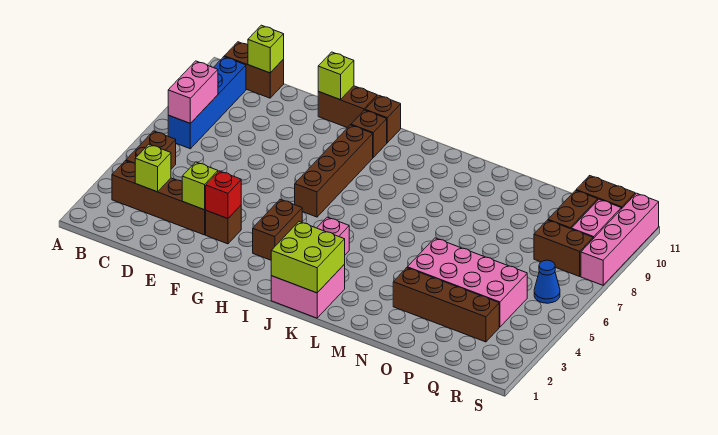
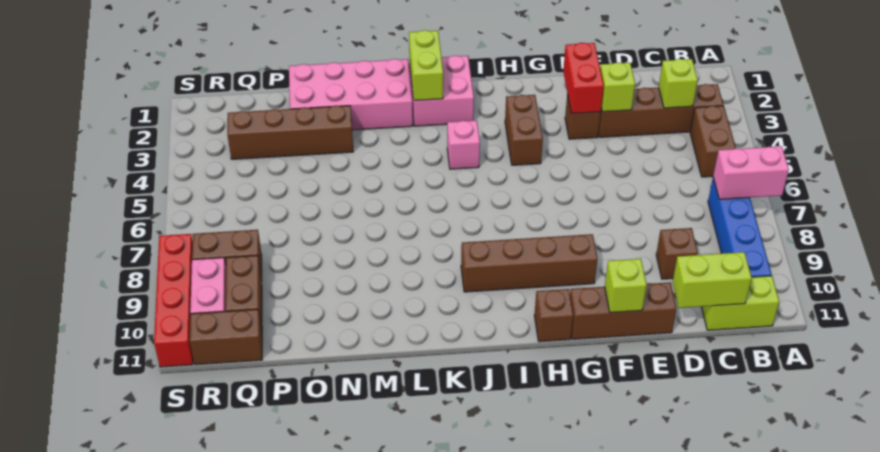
pink 1x2 brick [168,61,218,124] -> pink 1x2 brick turned to [713,146,789,199]
brown 1x2 brick [224,42,284,98] -> lime 1x2 brick [701,276,779,330]
lime 1x1 brick [248,25,284,73] -> lime 1x2 brick [673,252,752,308]
red 1x1 brick [206,171,241,219] -> red 1x2 brick [563,43,604,114]
brown 1x2 brick [318,86,377,128] -> brown 1x3 brick [570,282,677,339]
brown 1x4 brick [295,125,373,217] -> brown 1x4 brick turned to [461,234,598,292]
brown 1x1 brick [351,110,387,157] -> brown 1x1 brick moved to [656,228,698,279]
lime 2x2 brick [271,222,345,293] -> lime 1x2 brick [409,30,443,100]
pink 2x4 brick [407,238,527,327] -> pink 2x4 brick moved to [289,59,413,130]
blue 1x1 cone [534,260,560,303] -> none
pink 1x4 brick [581,193,659,285] -> red 1x4 brick [154,234,193,367]

